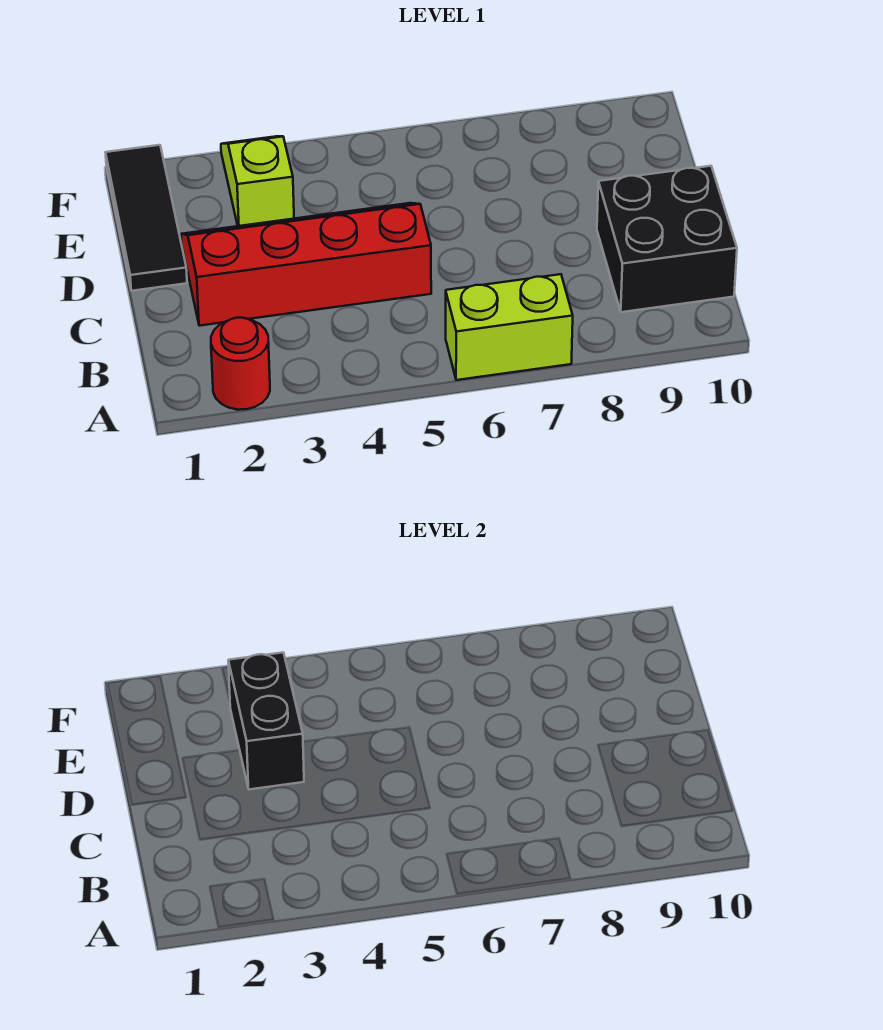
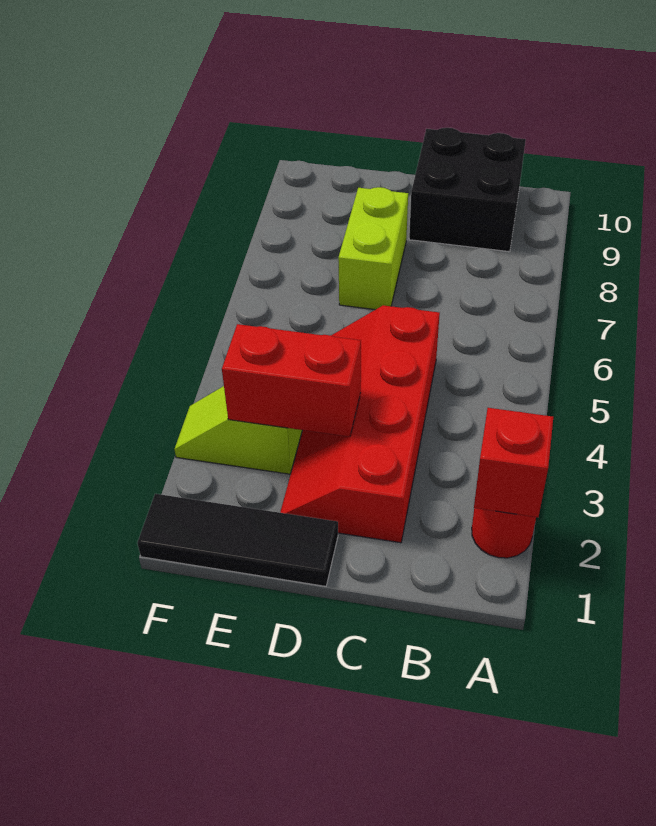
none -> red 1x1 brick [474,408,553,517]
lime 1x2 brick [446,274,573,380] -> lime 1x2 brick moved to [338,187,408,310]
black 1x2 brick [228,653,304,789] -> red 1x2 brick [222,324,361,437]

